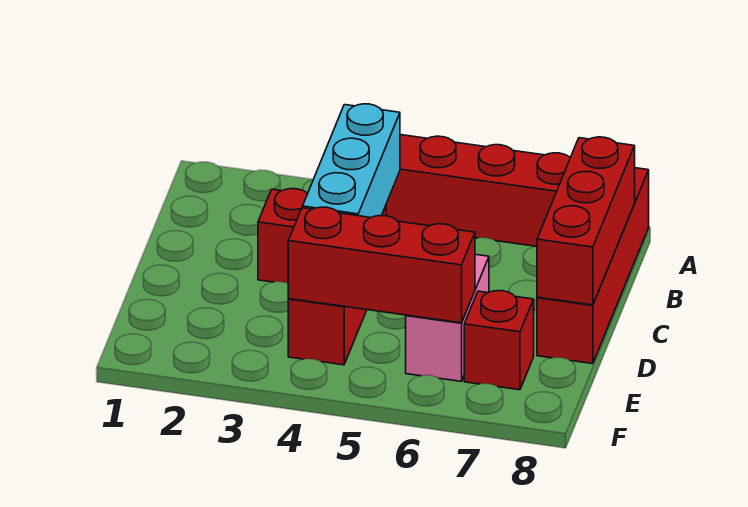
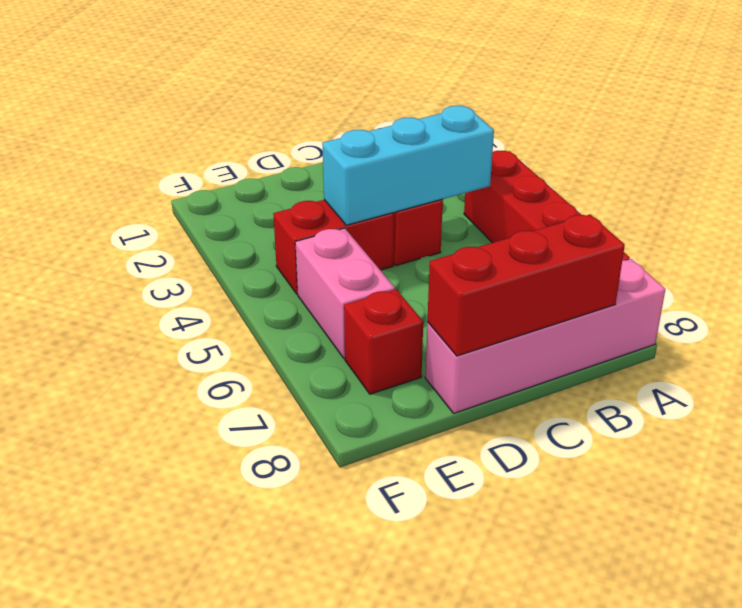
red 1x4 brick [537,168,649,364] -> pink 1x4 brick [425,259,665,413]
pink 1x2 brick [406,254,489,381] -> pink 1x2 brick turned to [295,228,395,359]
red 1x3 brick [288,207,475,323] -> none

